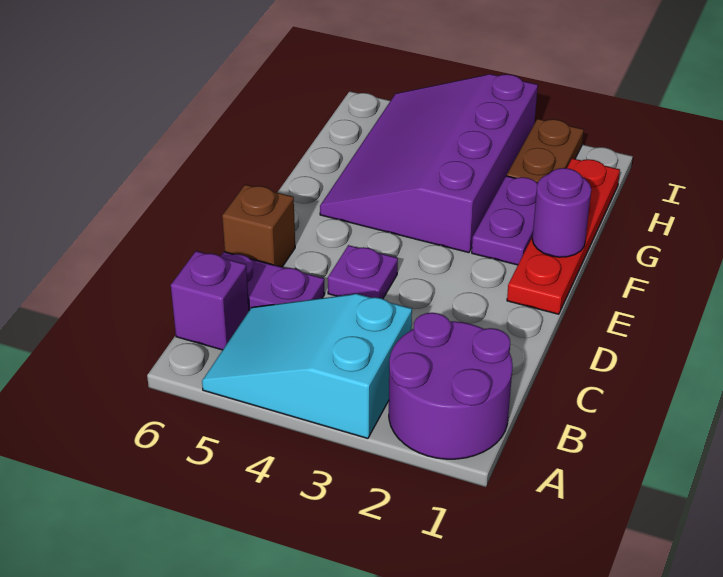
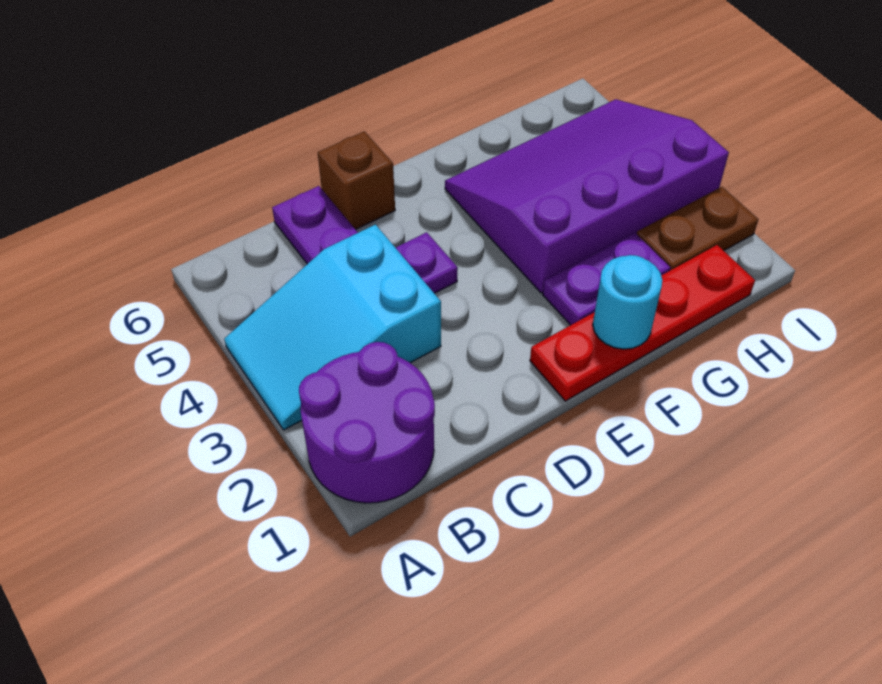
cyan 2x3 slope [202,294,412,438] -> cyan 2x3 slope turned to [224,225,441,430]
purple 1x1 brick [171,251,249,350] -> none
purple 1x1 round brick [532,168,591,257] -> cyan 1x1 round brick [593,255,662,349]

